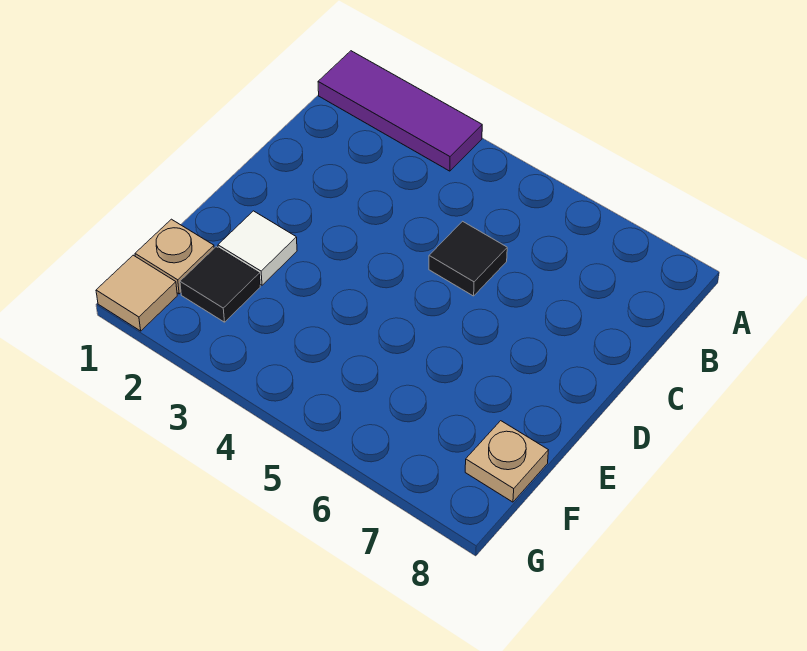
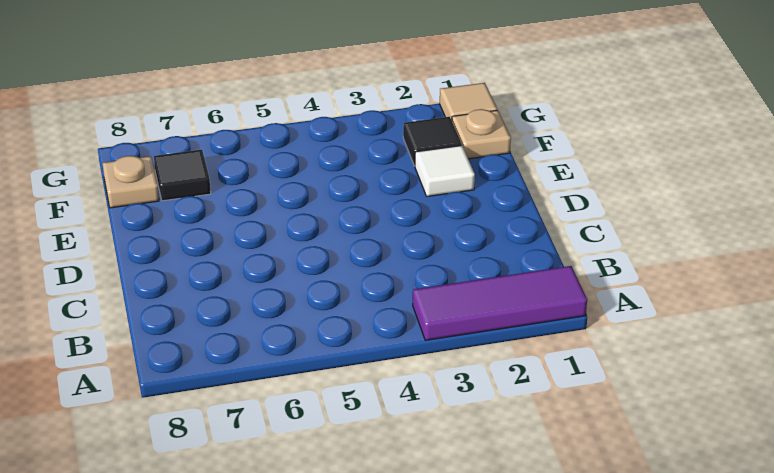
black 1x1 tile [429,221,507,296] -> black 1x1 tile moved to [154,150,211,201]

